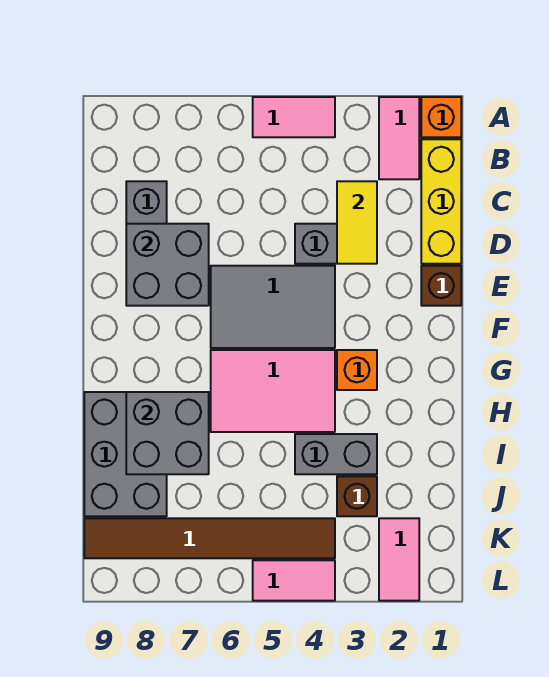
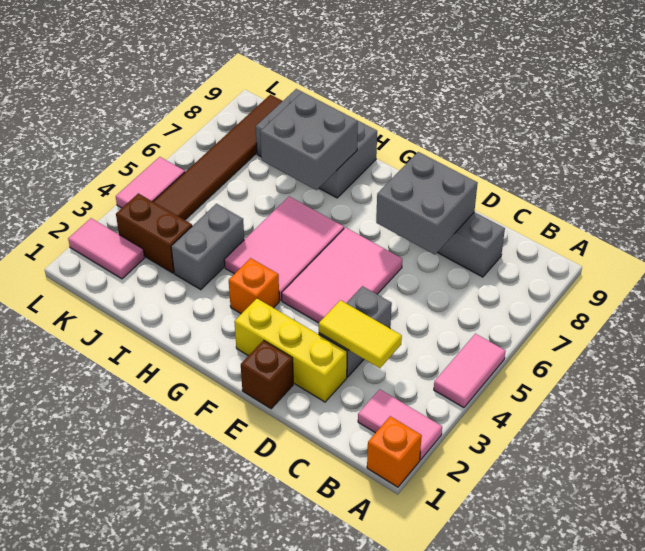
yellow 1x3 brick [421,139,461,264] -> yellow 1x3 brick moved to [234,299,347,402]
grey 2x3 tile [211,266,335,348] -> pink 2x3 tile [282,227,402,323]
brown 1x1 brick [337,476,377,516] -> brown 1x2 brick [116,193,192,273]

